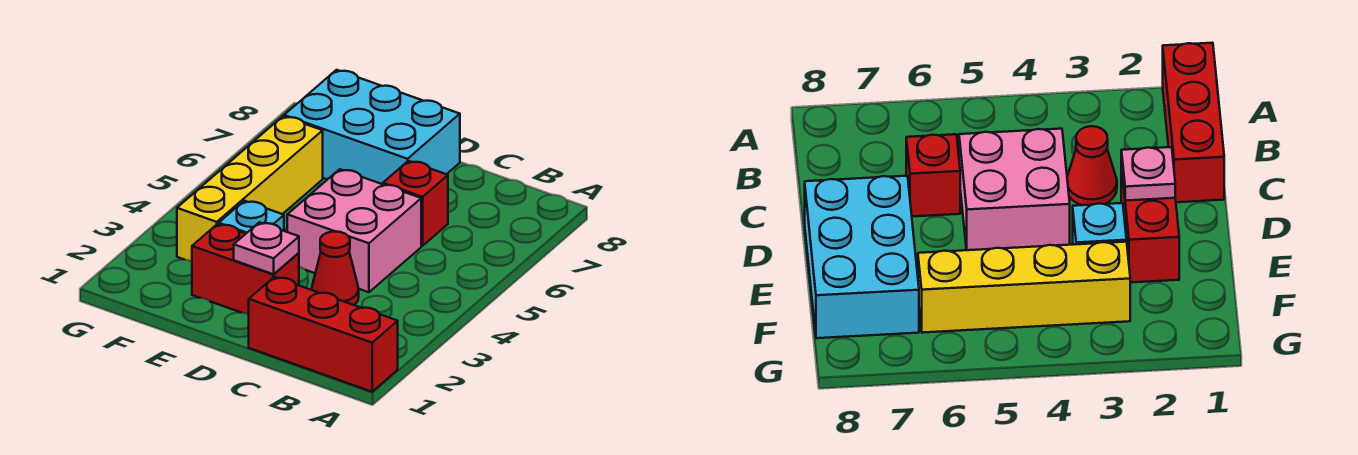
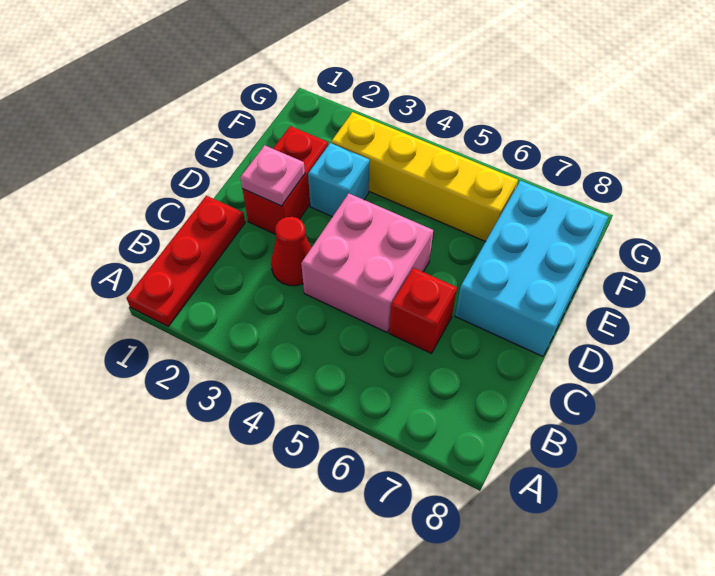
red 1x3 brick [249,277,398,392] -> red 1x3 plate [126,196,245,326]

